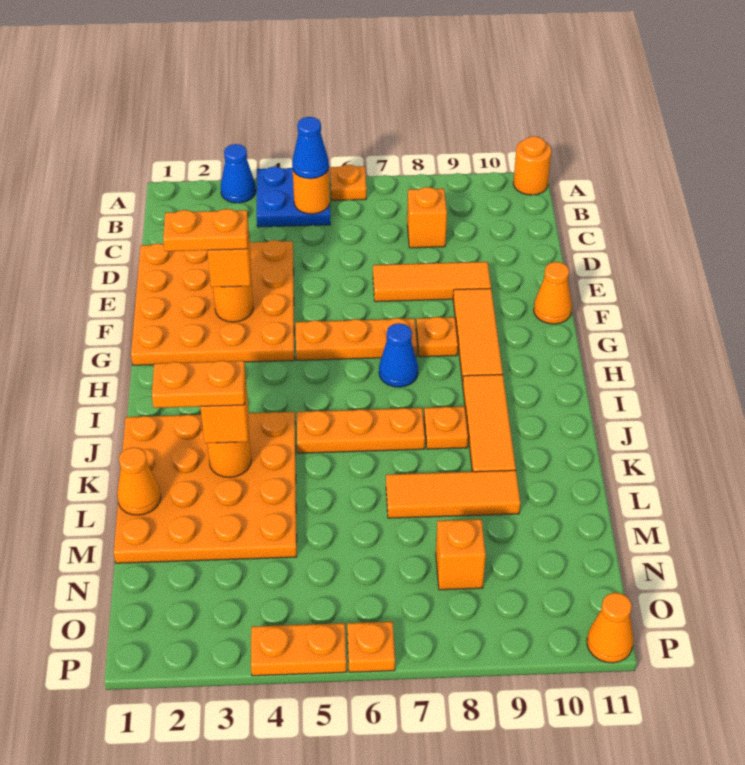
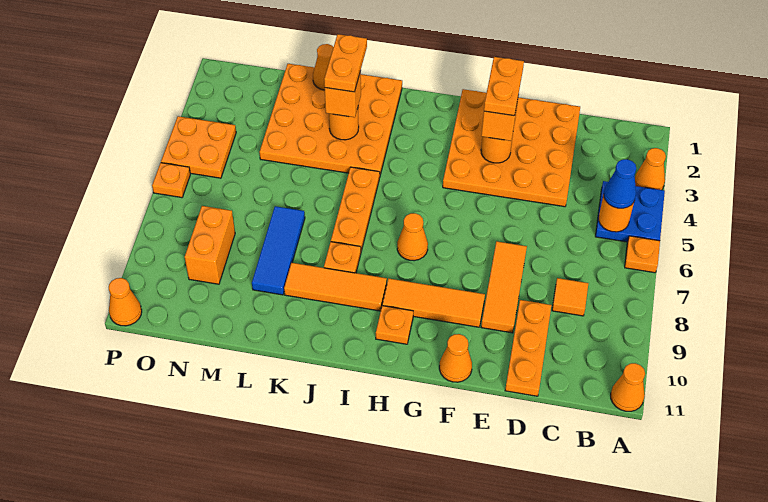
blue 1x1 cone [221,144,256,203] -> orange 1x1 cone [635,148,666,190]
orange 1x1 round brick [513,136,551,195] -> orange 1x1 cone [611,363,645,411]
orange 1x1 brick [407,187,447,248] -> orange 1x1 tile [552,278,588,316]
orange 1x3 plate [296,318,417,360] -> orange 1x3 plate moved to [505,300,551,396]
orange 1x1 plate [416,317,458,357] -> orange 1x1 plate moved to [376,306,413,344]
blue 1x1 cone [379,323,418,387] -> orange 1x1 cone [397,213,428,261]
orange 1x3 tile [386,470,520,518] -> blue 1x3 tile [252,206,305,295]
orange 1x1 brick [436,519,486,590] -> orange 1x2 brick [184,206,235,284]
orange 1x2 plate [251,623,347,676] -> orange 2x2 plate [161,116,236,178]

